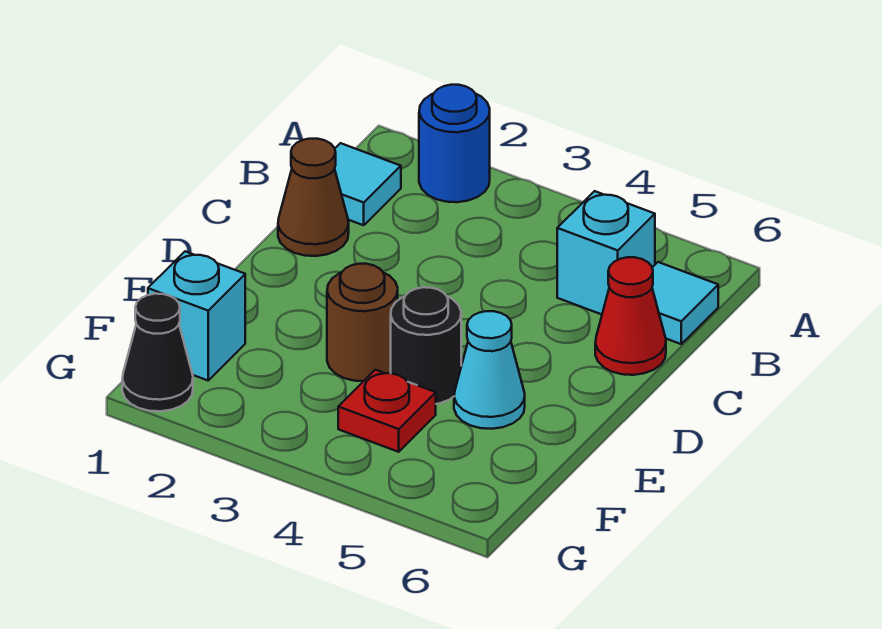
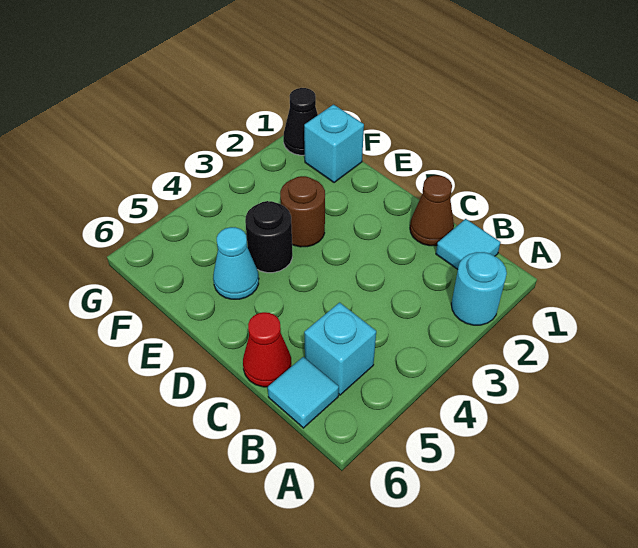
blue 1x1 round brick [419,85,490,202] -> cyan 1x1 round brick [451,252,507,325]
red 1x1 plate [338,370,436,452] -> none

